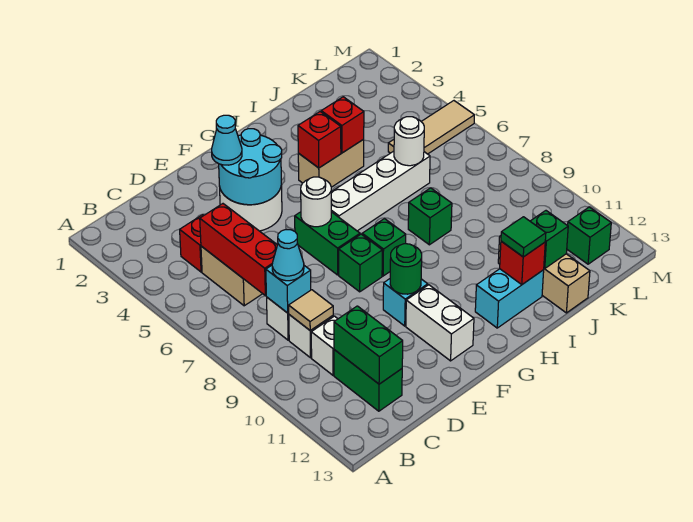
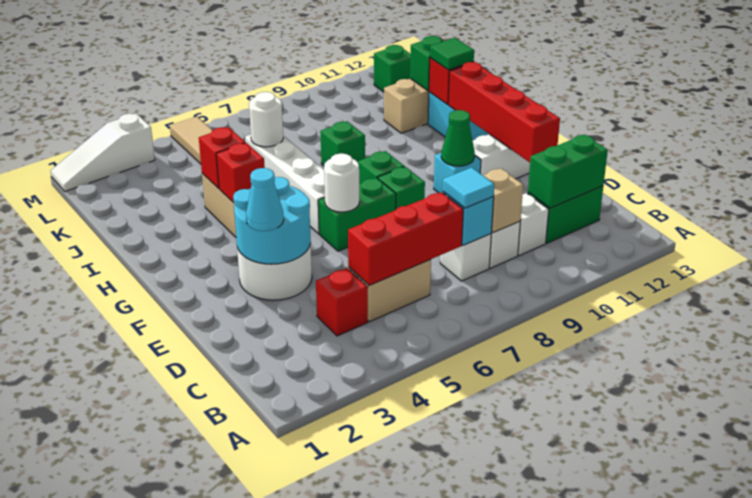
cyan 1x1 cone [272,230,304,281] -> cyan 1x1 tile [443,168,494,208]
tan 1x1 tile [289,290,333,330] -> tan 1x1 brick [483,168,523,233]
none -> red 1x4 brick [448,62,560,162]
green 1x1 round brick [390,244,422,294] -> green 1x1 cone [441,110,475,166]
none -> white 1x3 slope [51,113,155,191]

